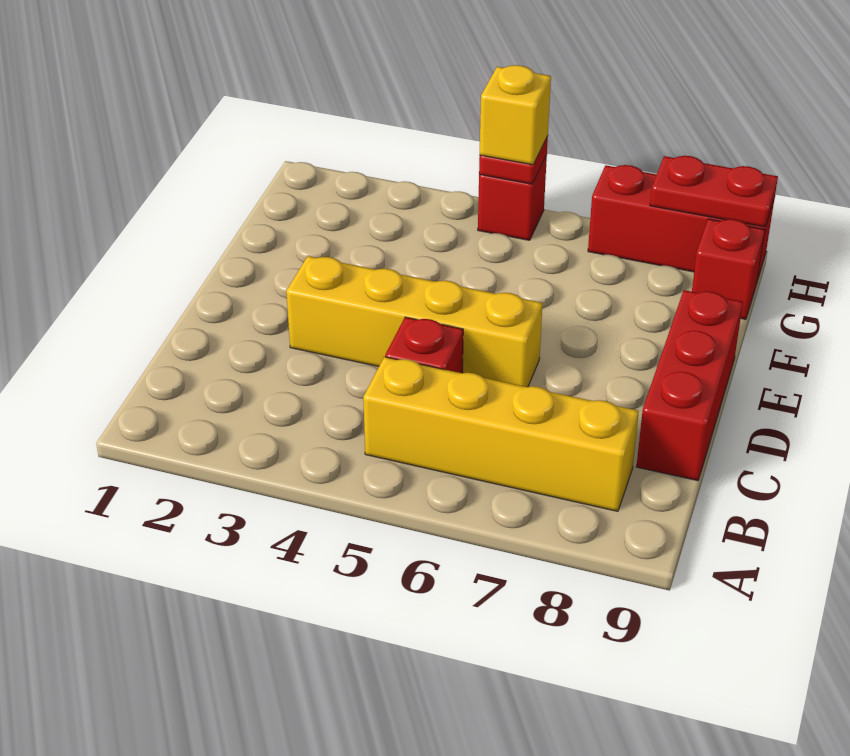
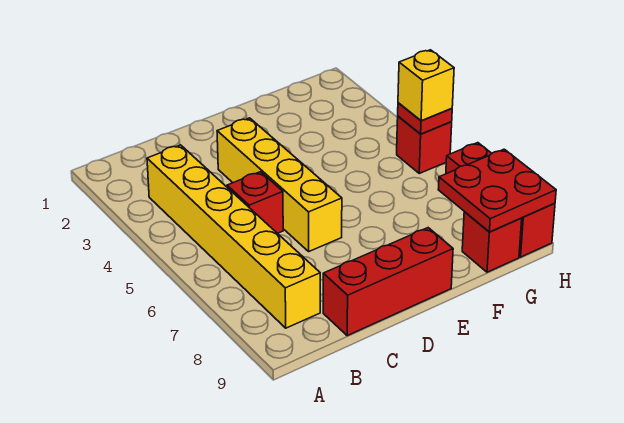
yellow 1x4 brick [363,357,639,511] -> yellow 1x6 brick [147,145,320,328]
red 1x2 plate [650,156,778,227] -> red 2x2 plate [438,149,556,232]

